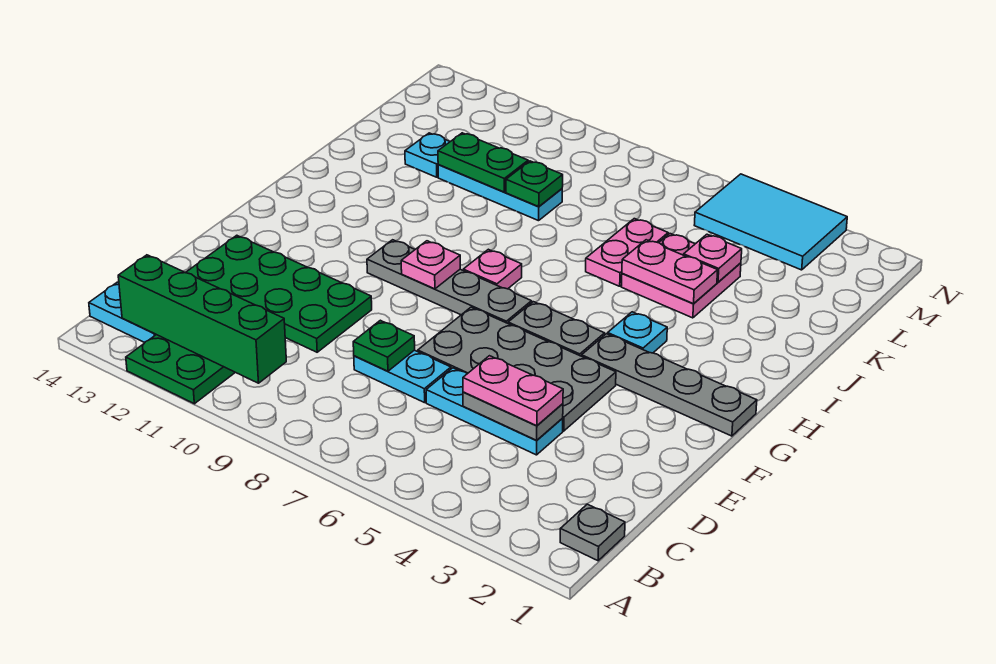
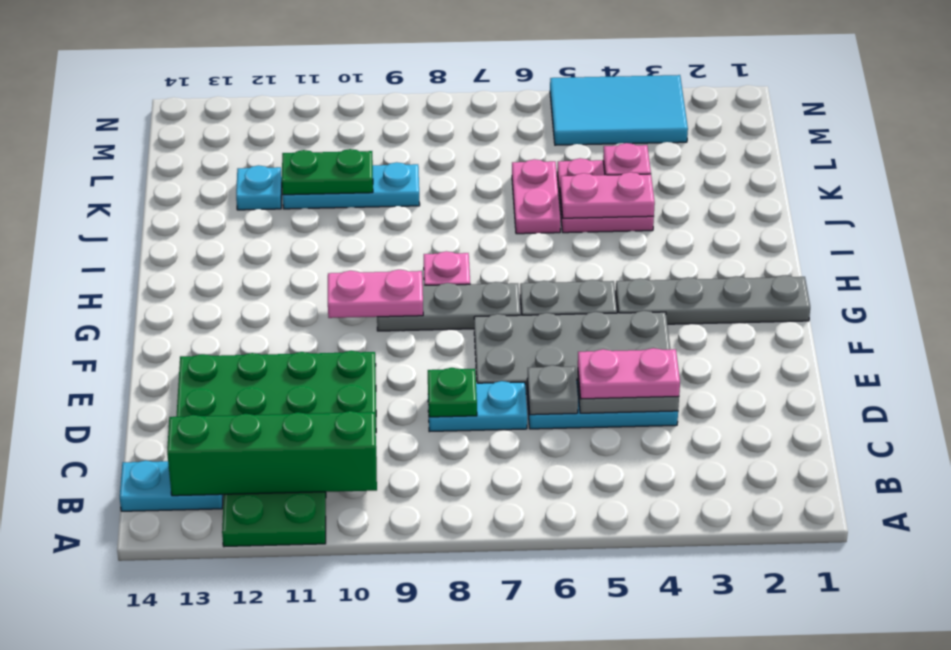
grey 1x1 plate [560,504,625,561] -> grey 1x1 plate moved to [527,365,578,415]
grey 1x4 plate [367,240,532,323] -> grey 1x3 plate [377,282,520,331]
pink 1x1 plate [401,241,460,289] -> pink 1x2 plate [328,270,423,318]
cyan 1x1 plate [608,312,667,353] -> none
green 1x1 plate [506,161,563,207] -> none

